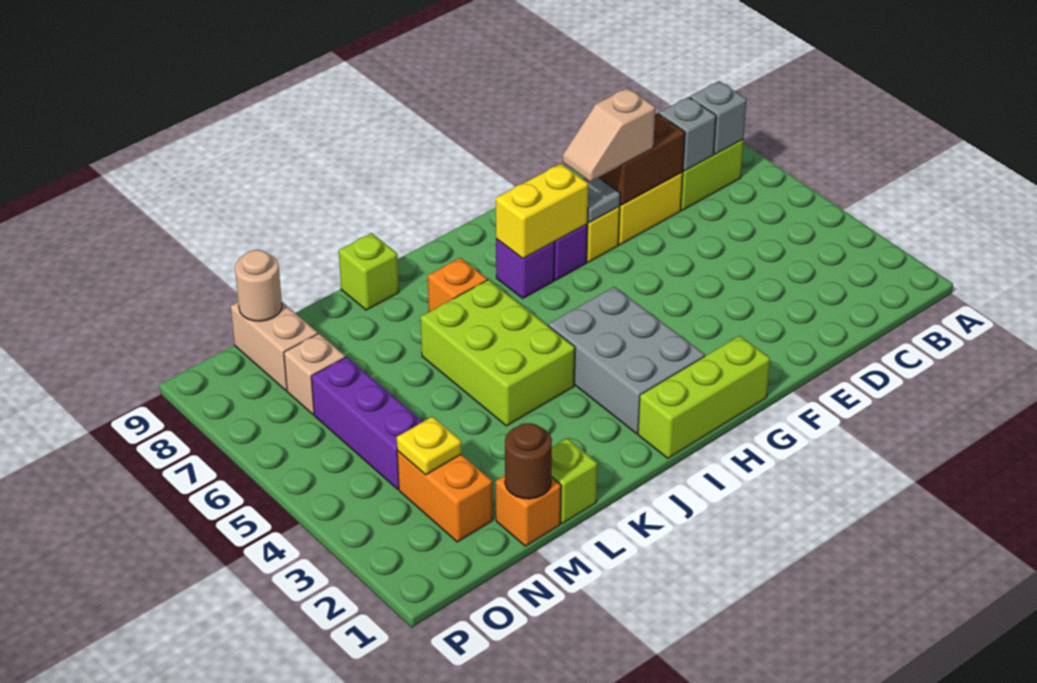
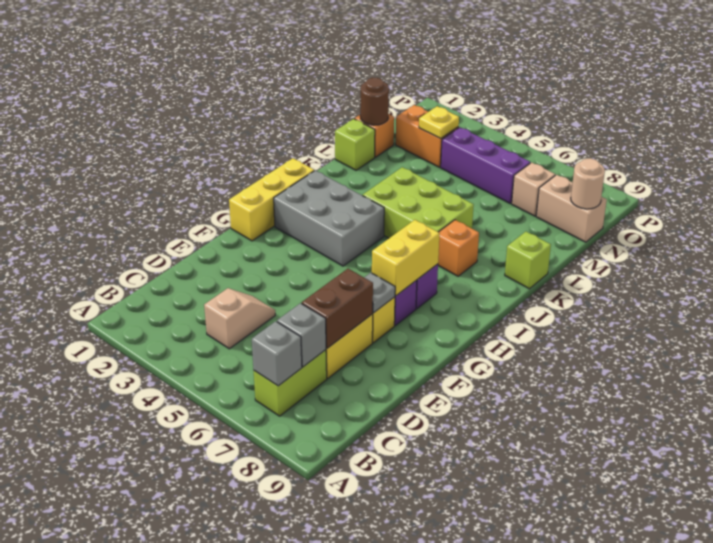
tan 1x2 slope [563,88,655,182] -> tan 1x2 slope moved to [204,288,275,349]
lime 1x3 brick [638,336,770,458] -> yellow 1x3 brick [229,158,314,241]

